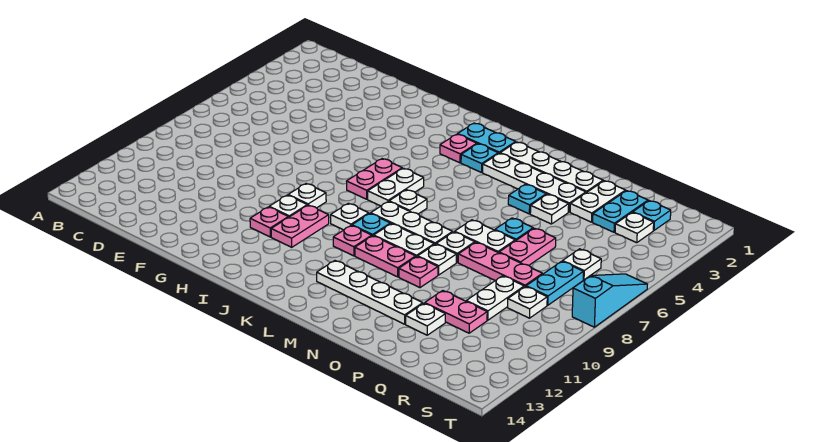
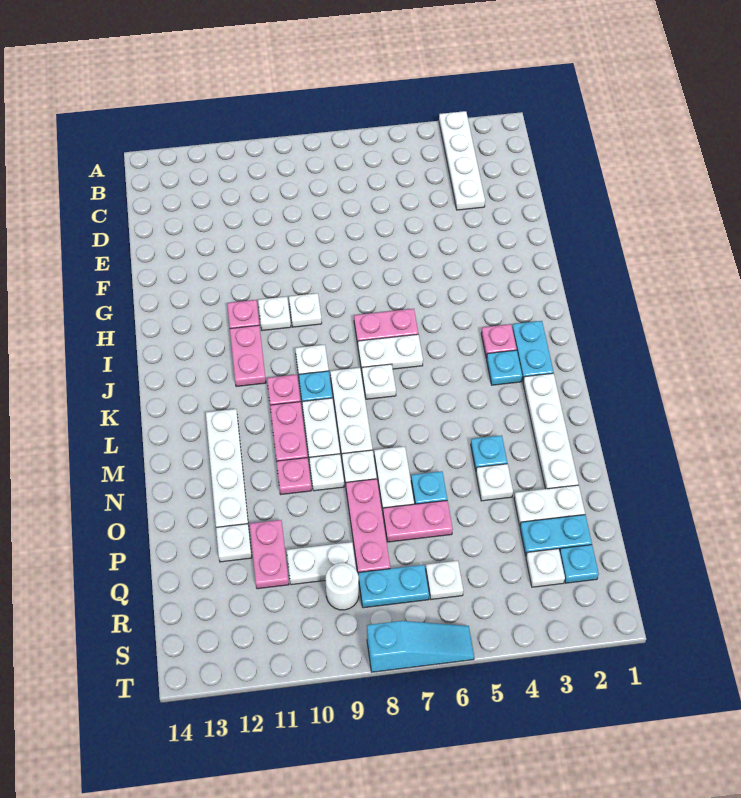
pink 1x2 plate [271,205,329,247] -> pink 1x2 plate turned to [230,325,266,387]
white 1x4 plate [483,153,586,212] -> white 1x4 plate moved to [439,111,485,210]
white 1x1 plate [508,287,547,318] -> white 1x1 round brick [326,563,359,610]

